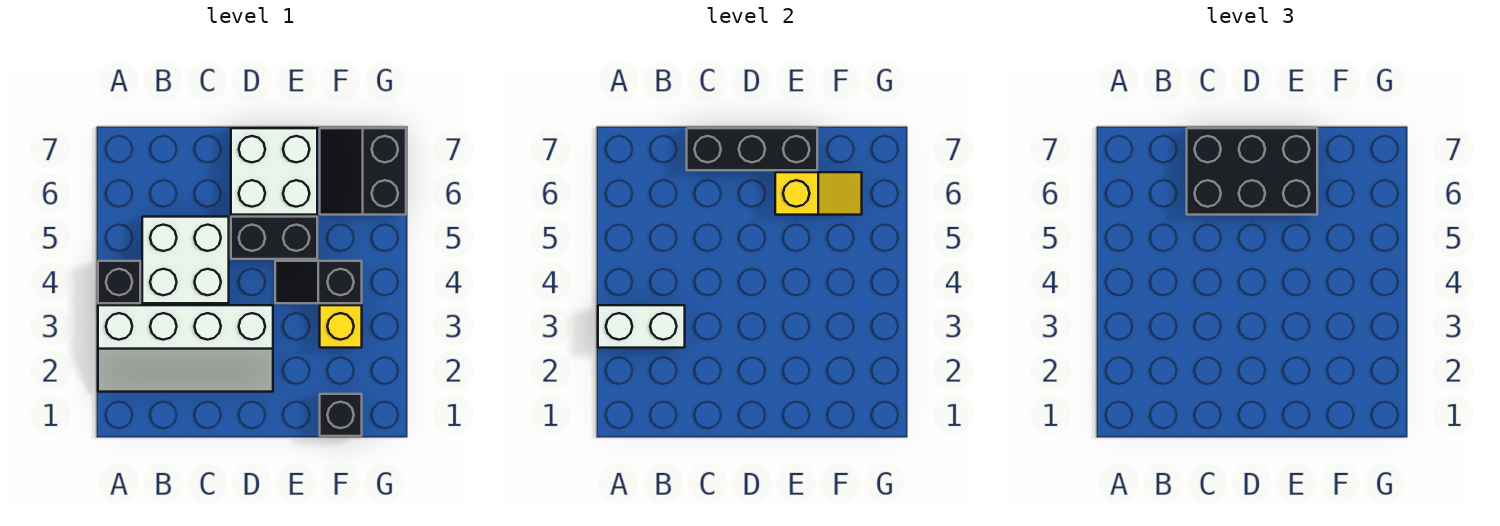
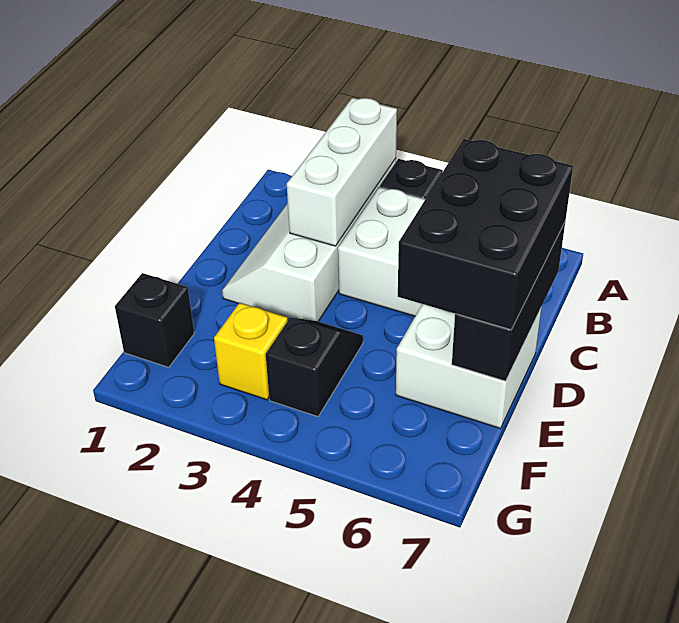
white 1x2 brick [598,305,685,348] -> white 1x3 brick [287,98,397,246]
black 1x2 brick [231,217,317,259] -> none
yellow 1x2 slope [775,172,862,215] -> none
black 2x2 slope [320,128,406,215] -> none

